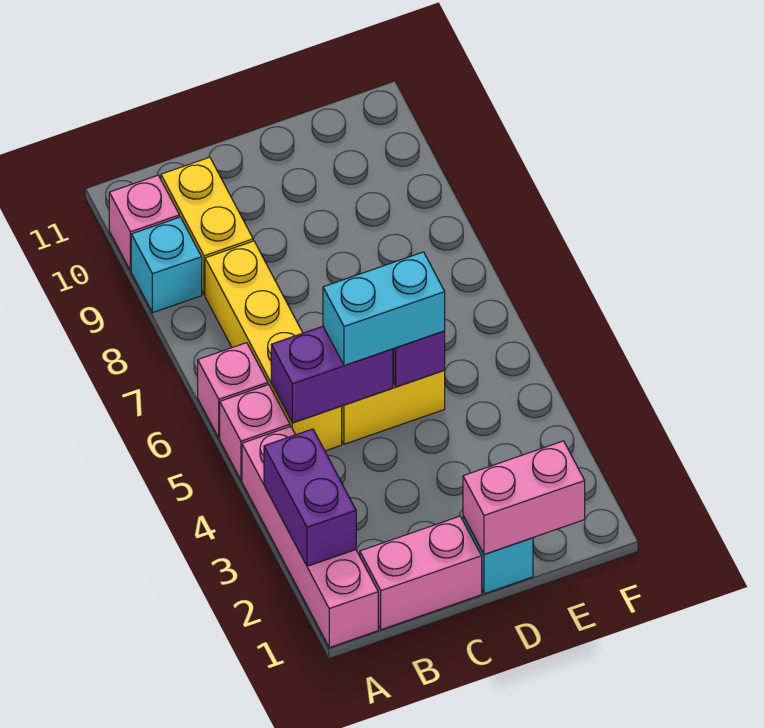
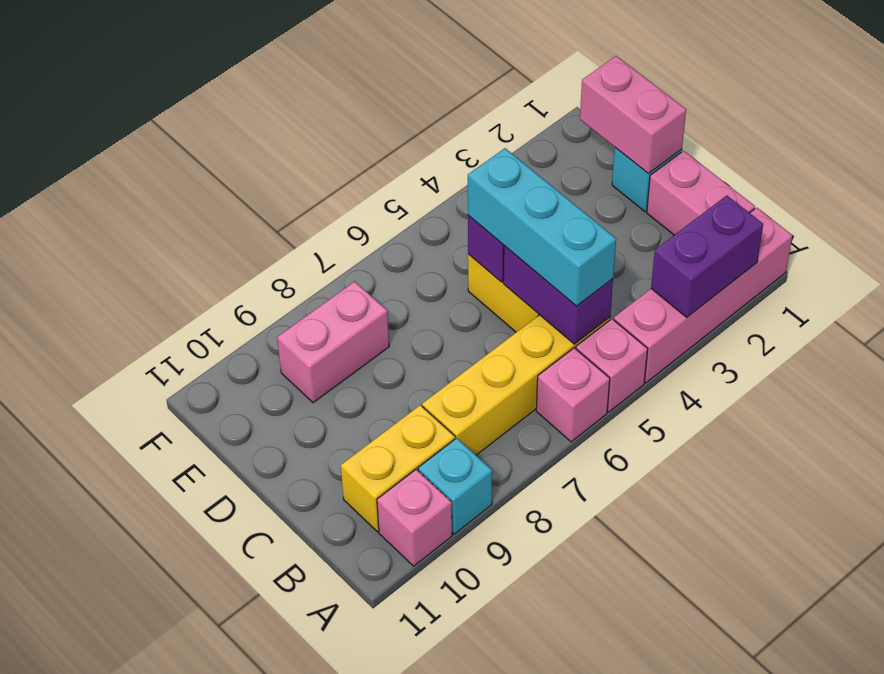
cyan 1x2 brick [323,252,445,366] -> cyan 1x3 brick [468,148,616,306]
none -> pink 1x2 brick [277,281,389,403]

